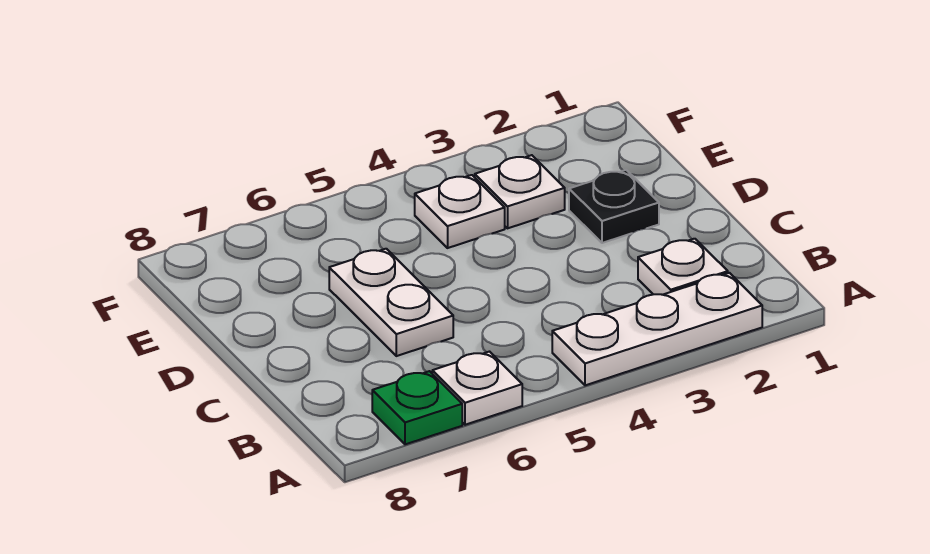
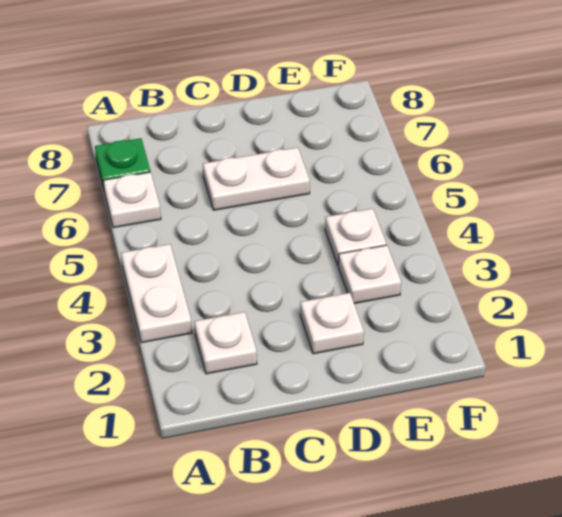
white 1x3 plate [552,273,762,385] -> white 1x2 plate [121,244,192,343]
black 1x1 plate [569,170,659,243] -> white 1x1 plate [300,293,364,354]

